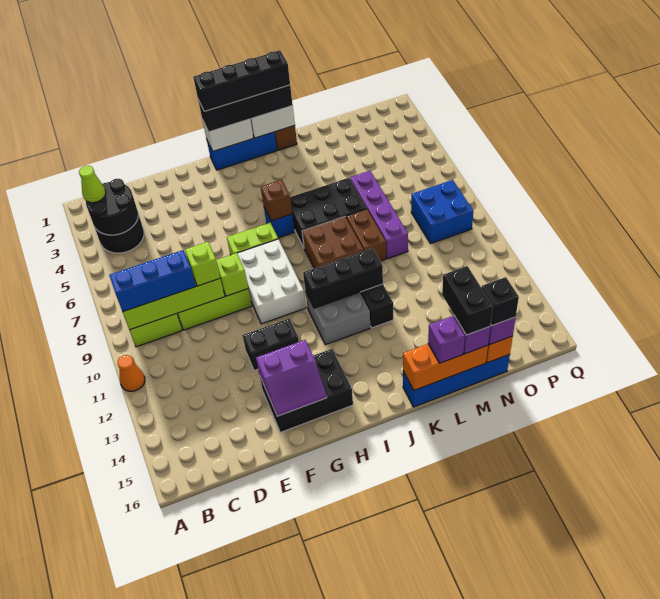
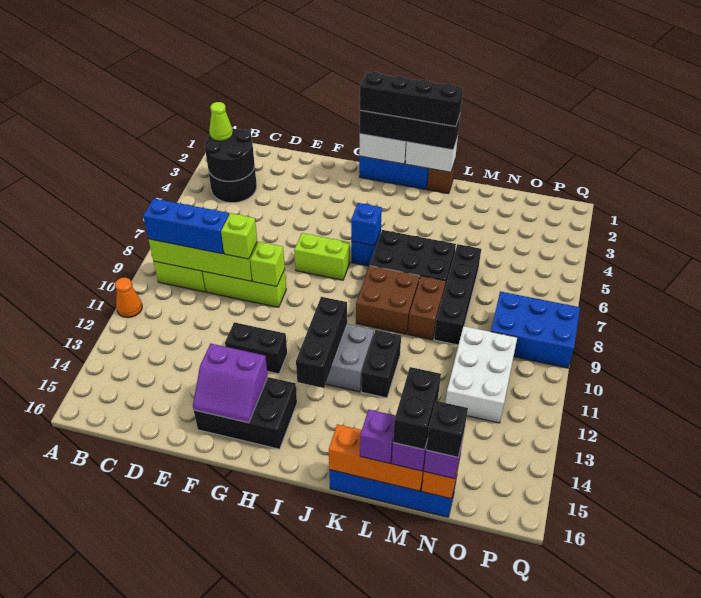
white 2x3 brick [237,239,306,324] -> white 2x3 brick moved to [445,326,517,423]
brown 1x1 brick [261,180,292,221] -> blue 1x1 brick [351,203,382,246]
black 1x3 brick [303,248,383,308] -> black 1x3 brick turned to [296,297,347,388]
purple 1x4 brick [350,171,408,259] -> black 1x4 brick [434,244,481,345]
blue 2x2 brick [411,180,473,244] -> blue 2x3 brick [491,291,580,368]

